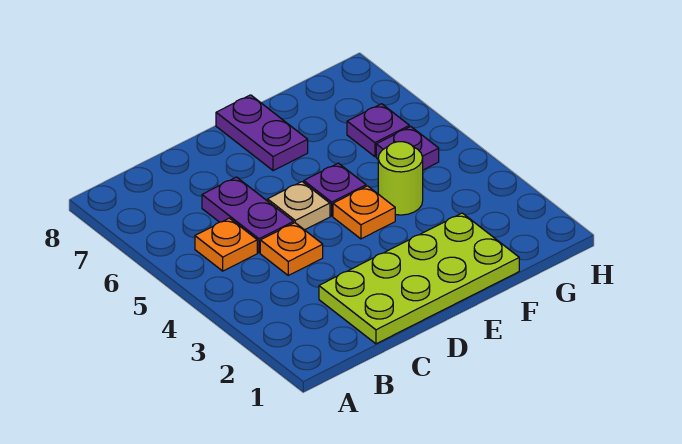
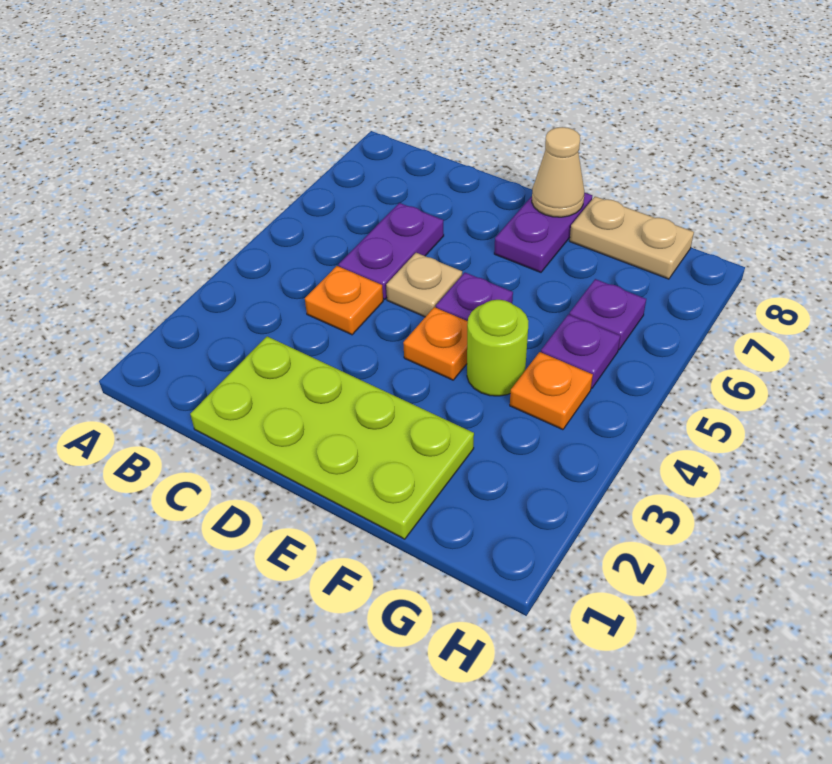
orange 1x1 plate [195,218,257,271] -> orange 1x1 plate moved to [510,352,593,430]
none -> tan 1x1 cone [532,127,584,217]
none -> tan 1x2 plate [570,196,694,279]

